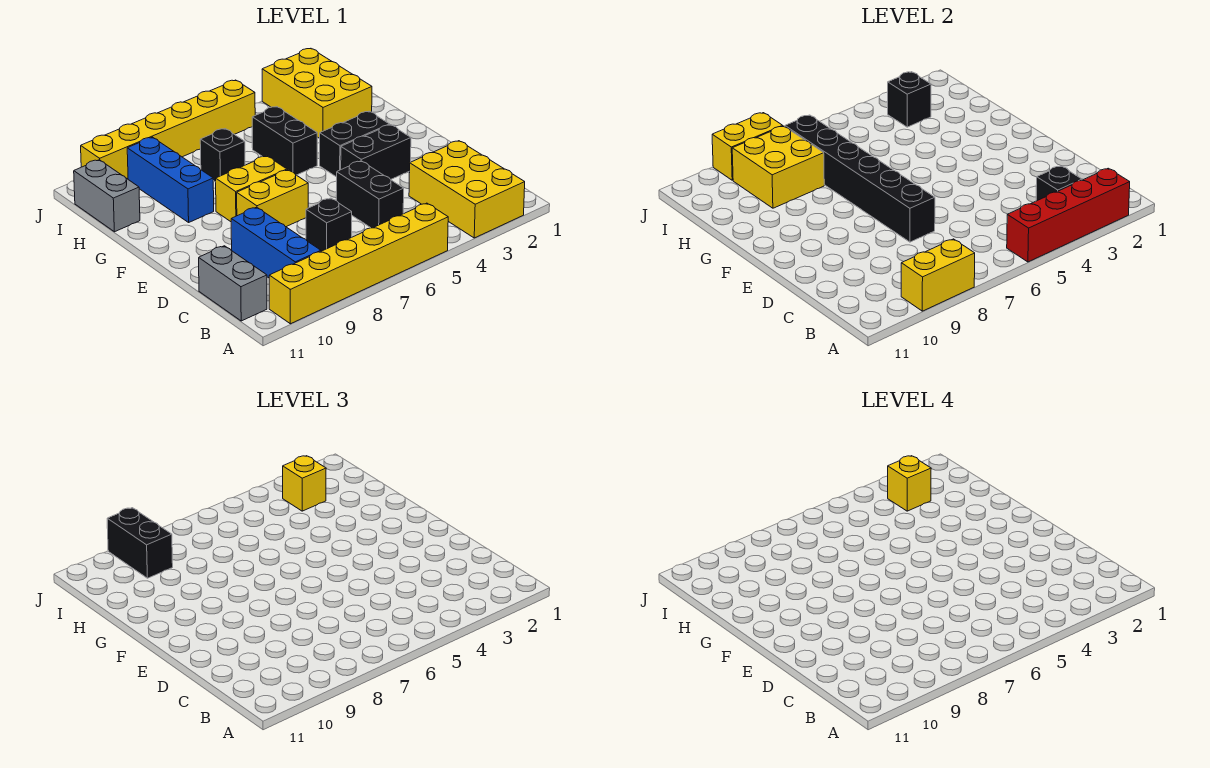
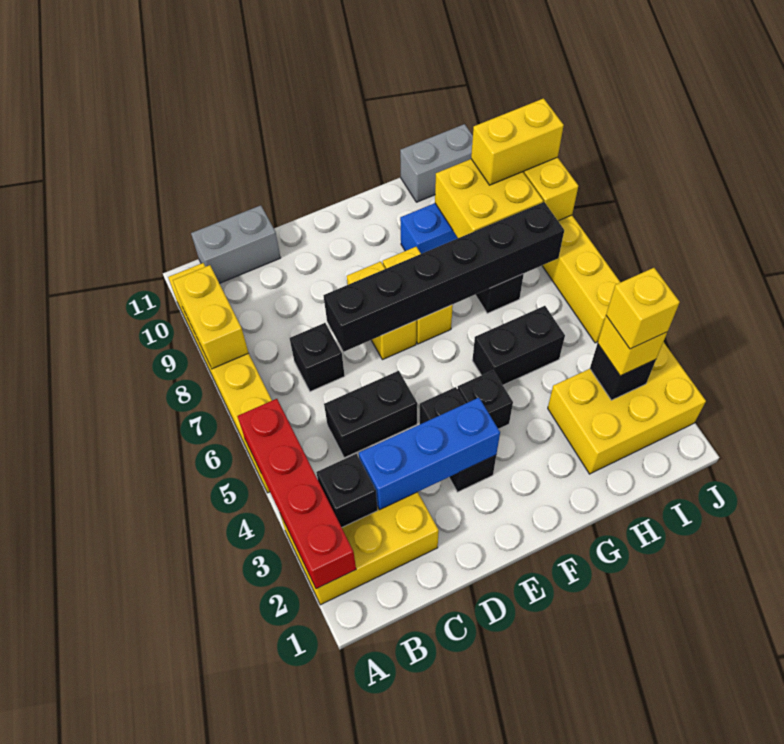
blue 1x3 brick [231,207,321,278] -> blue 1x3 brick moved to [359,398,500,509]
black 1x2 brick [320,111,389,177] -> black 1x1 brick [457,370,513,429]
black 1x2 brick [107,508,173,578] -> yellow 1x2 brick [471,98,564,185]

